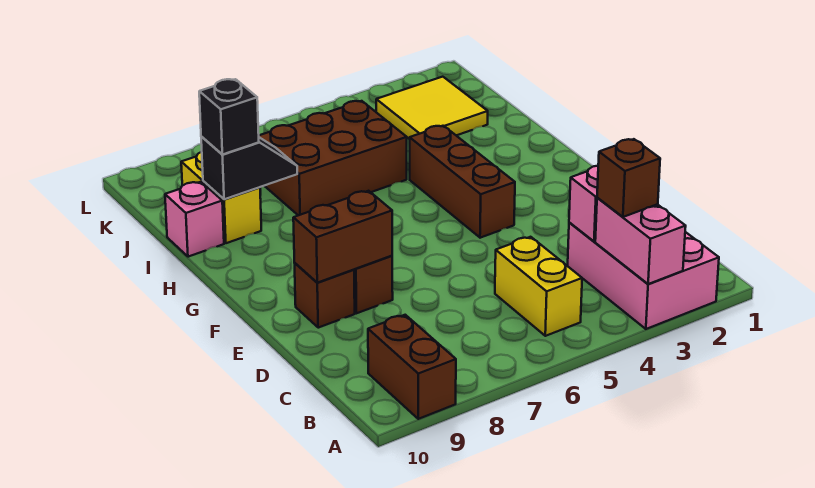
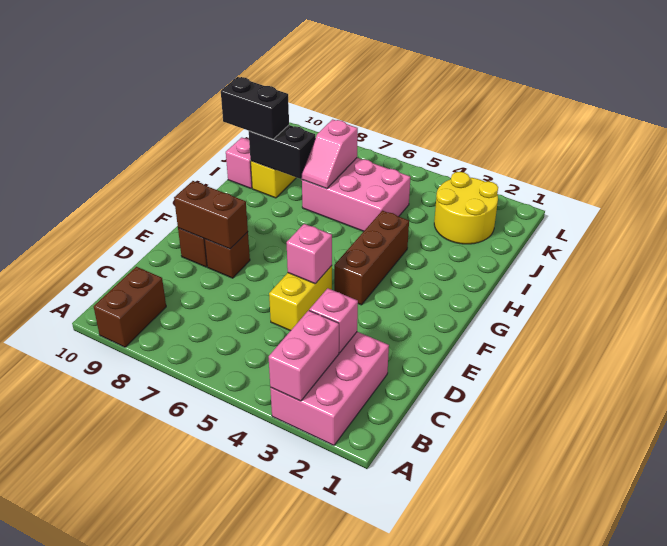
brown 1x1 brick [597,139,660,217] -> none
yellow 1x2 brick [495,237,582,336] -> yellow 1x2 brick moved to [269,266,332,331]
none -> pink 1x1 brick [287,224,332,284]
brown 2x3 brick [259,101,407,215] -> pink 2x3 brick [302,158,411,231]
none -> pink 1x2 slope [302,119,358,189]
black 1x2 slope [201,137,297,199] -> black 1x2 brick [249,125,315,179]
black 1x1 brick [199,79,259,155] -> black 1x2 brick [221,77,289,139]
yellow 2x2 tile [376,77,488,139] -> yellow 2x2 round brick [434,172,498,244]

